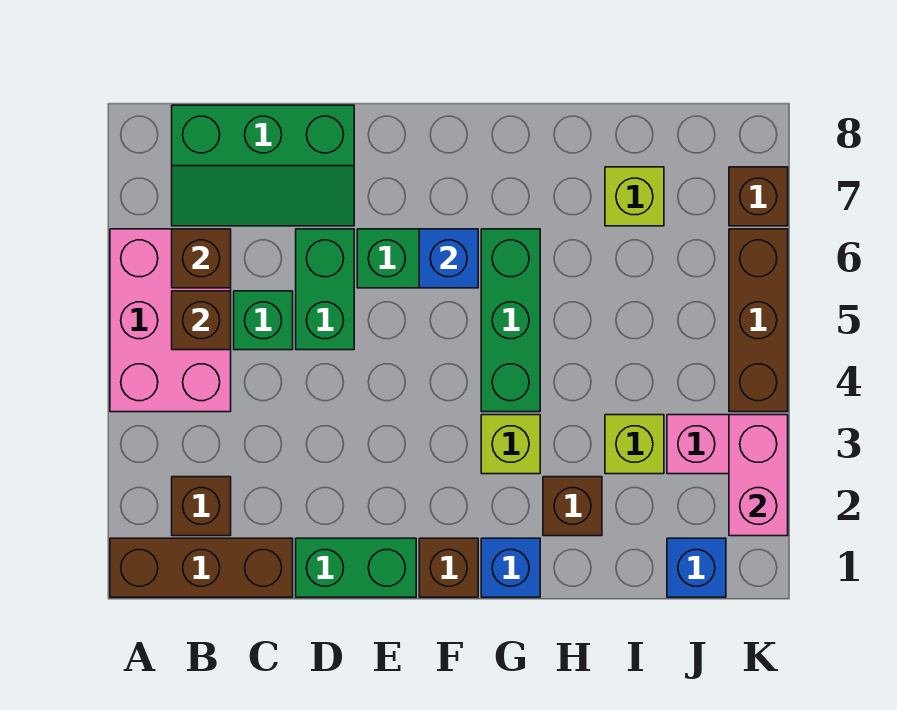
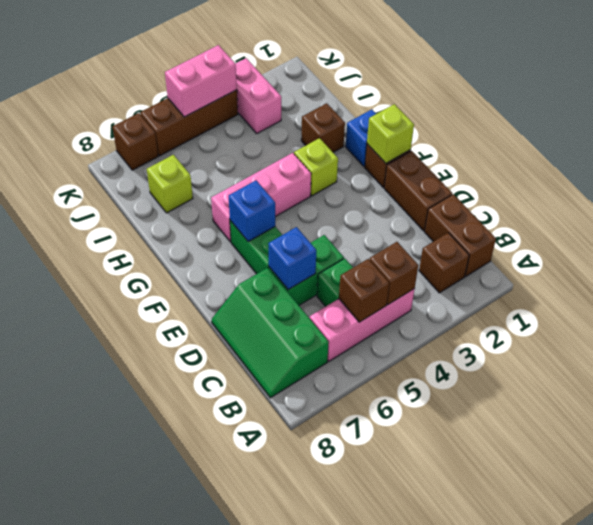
brown 1x3 brick [110,538,293,597] -> brown 1x2 brick [425,194,496,276]
pink 2x3 brick [110,229,231,412] -> pink 1x3 brick [310,289,414,361]
brown 1x1 brick [172,229,231,288] -> brown 1x1 brick moved to [370,242,418,304]
green 2x3 slope [172,105,354,226] -> green 2x3 slope turned to [212,268,329,398]
green 1x2 brick [296,538,416,597] -> brown 1x2 brick [384,151,452,231]
green 1x3 brick [481,229,540,412] -> pink 1x3 brick [211,153,311,242]
lime 1x1 brick [605,415,664,474] -> lime 1x1 brick moved to [367,104,414,163]
blue 1x1 brick [667,538,726,597] -> blue 1x1 brick moved to [268,227,316,290]
pink 1x2 brick [729,415,788,536] -> pink 1x2 brick moved to [165,45,237,117]

